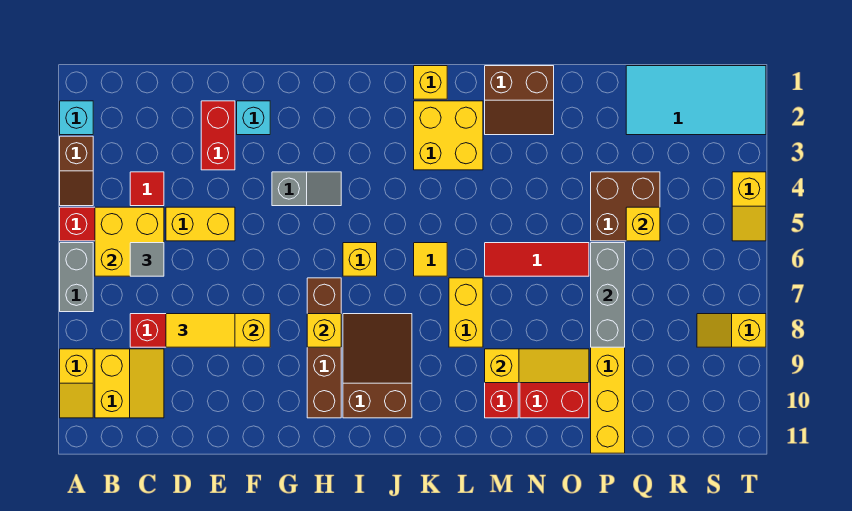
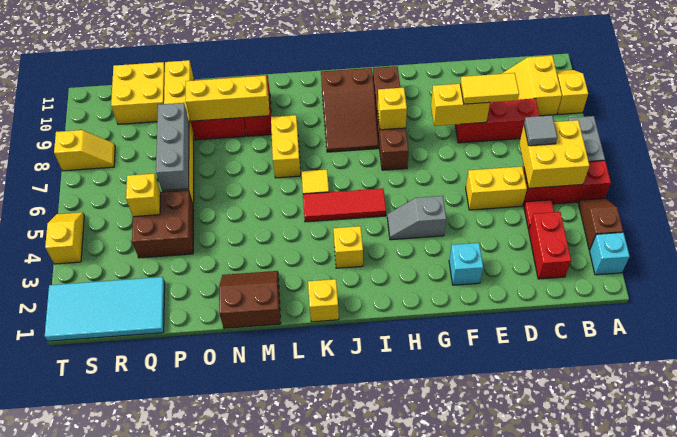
red 1x2 brick [201,101,235,170] -> red 1x2 brick moved to [529,212,571,279]
yellow 1x1 brick [343,243,377,276] -> yellow 1x1 brick moved to [333,226,363,268]
yellow 2x2 brick [414,101,483,170] -> yellow 2x2 brick moved to [111,62,165,124]
red 1x3 tile [485,243,589,276] -> red 1x3 tile moved to [303,188,386,222]
yellow 1x3 slope [485,349,589,383] -> yellow 1x3 brick [186,76,269,121]

